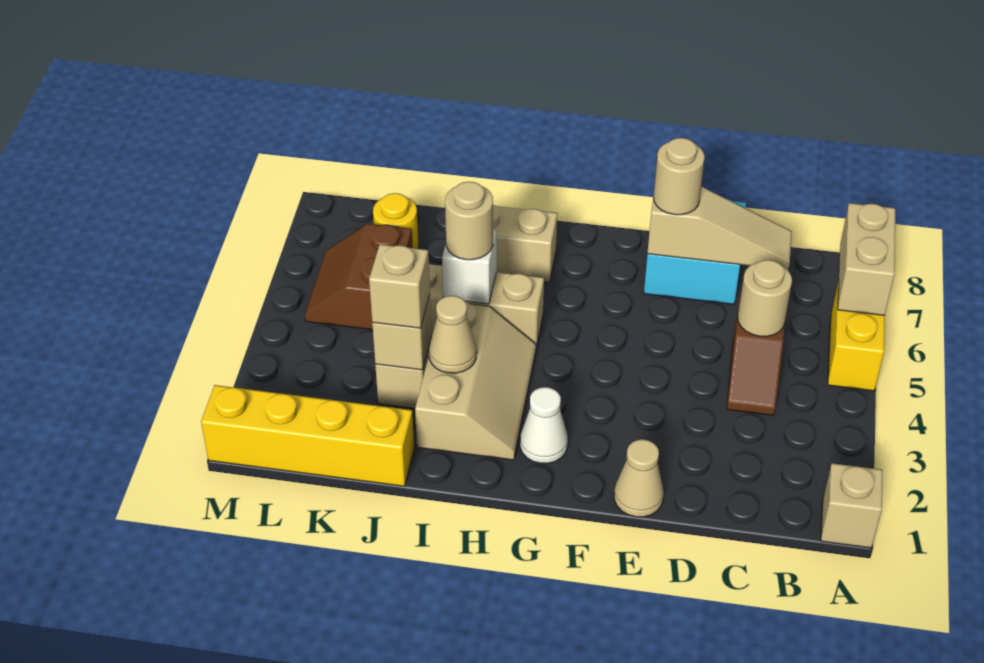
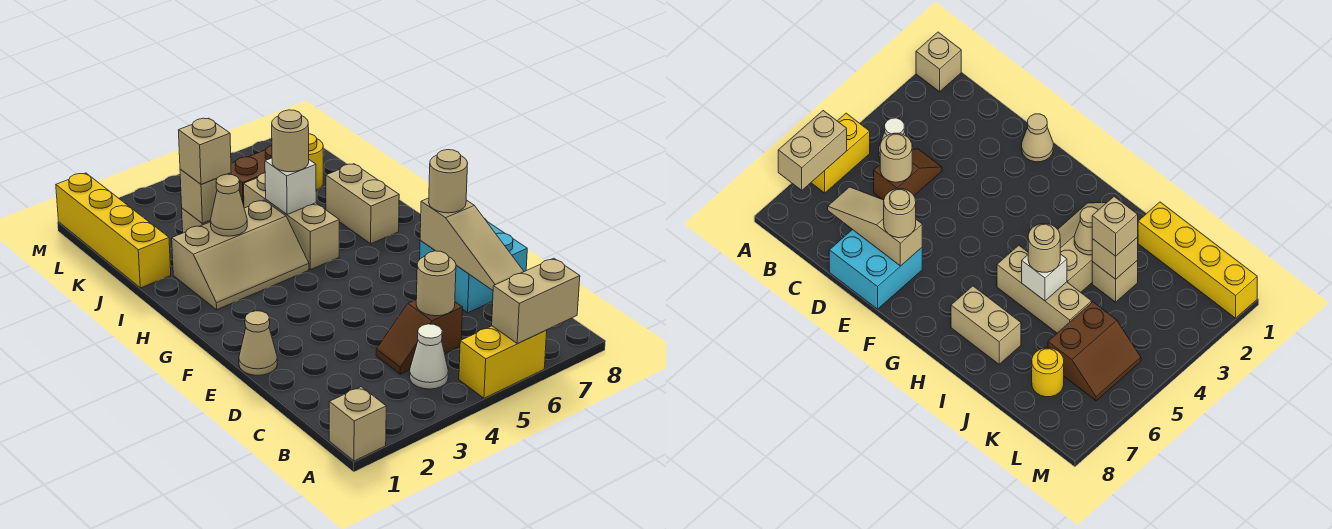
white 1x1 cone [520,387,568,463] -> white 1x1 cone moved to [409,324,448,389]

